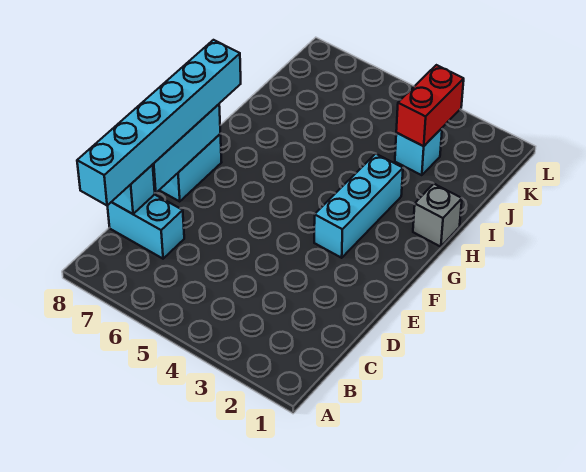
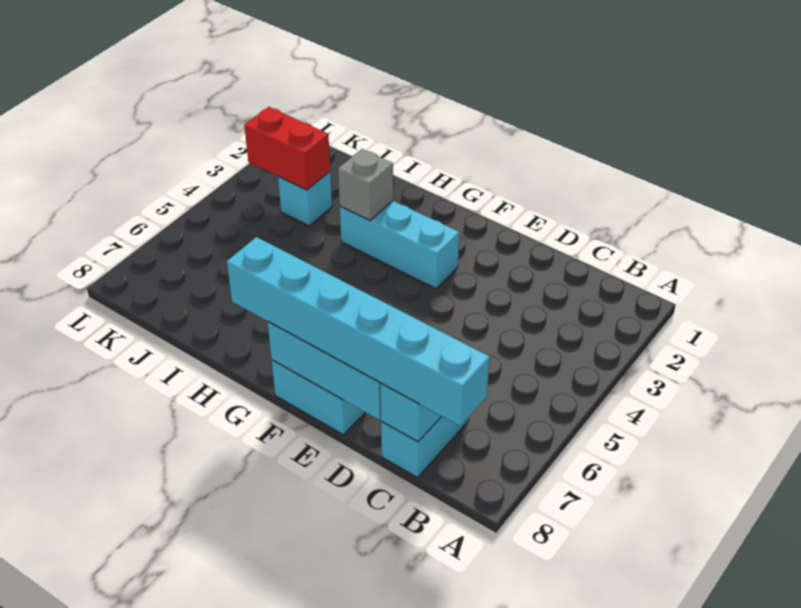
grey 1x1 brick [413,184,462,247] -> grey 1x1 brick moved to [338,149,393,220]

